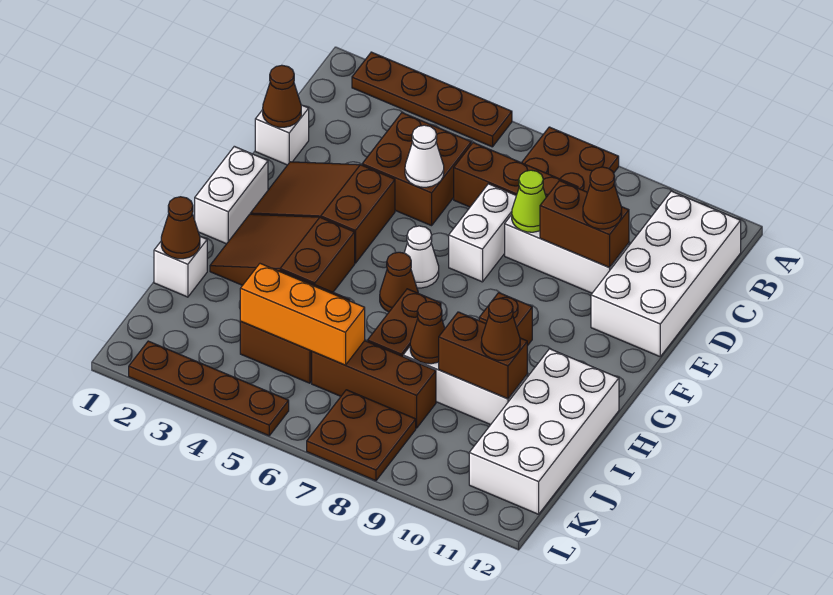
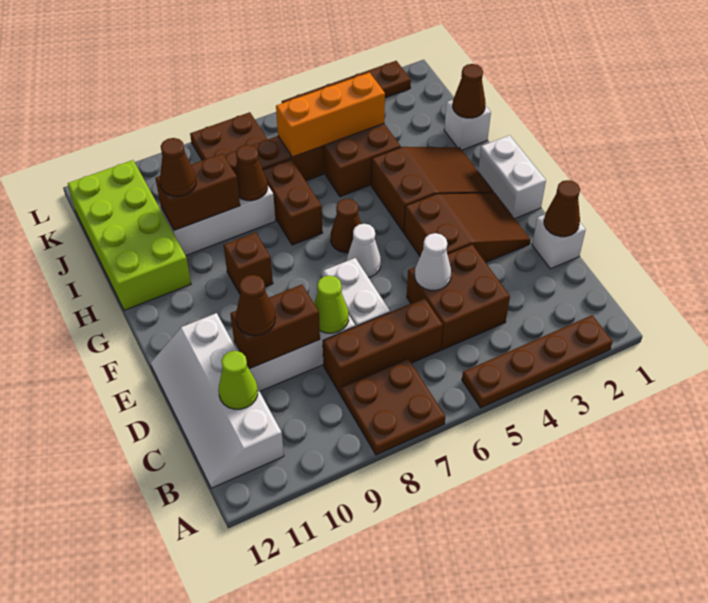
white 2x4 brick [591,191,741,357] -> white 2x4 slope [151,313,284,488]
none -> lime 1x1 cone [218,351,258,409]
white 2x4 brick [469,349,619,514] -> lime 2x4 brick [68,160,191,310]

